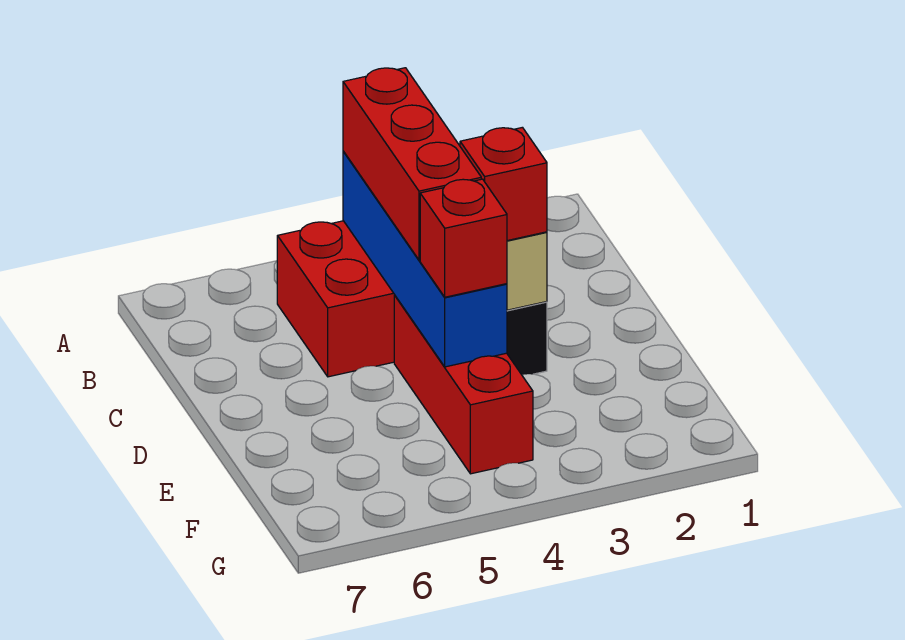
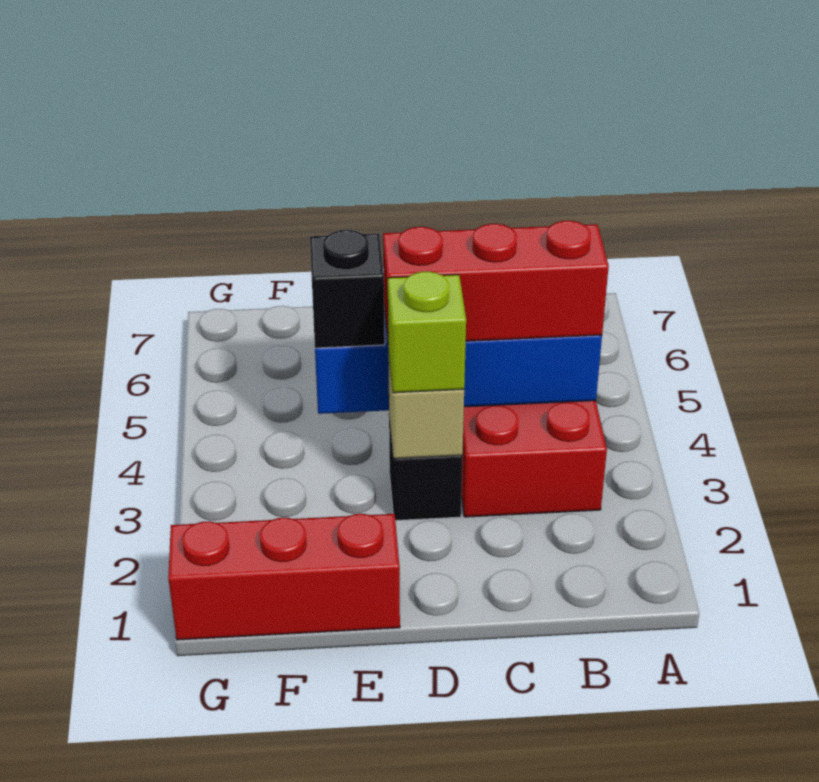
red 1x1 brick [460,127,547,241] -> lime 1x1 brick [388,271,466,393]
red 1x3 brick [394,296,533,474] -> red 1x3 brick moved to [168,514,400,640]
red 1x1 brick [420,179,507,297] -> black 1x1 brick [310,230,385,348]

